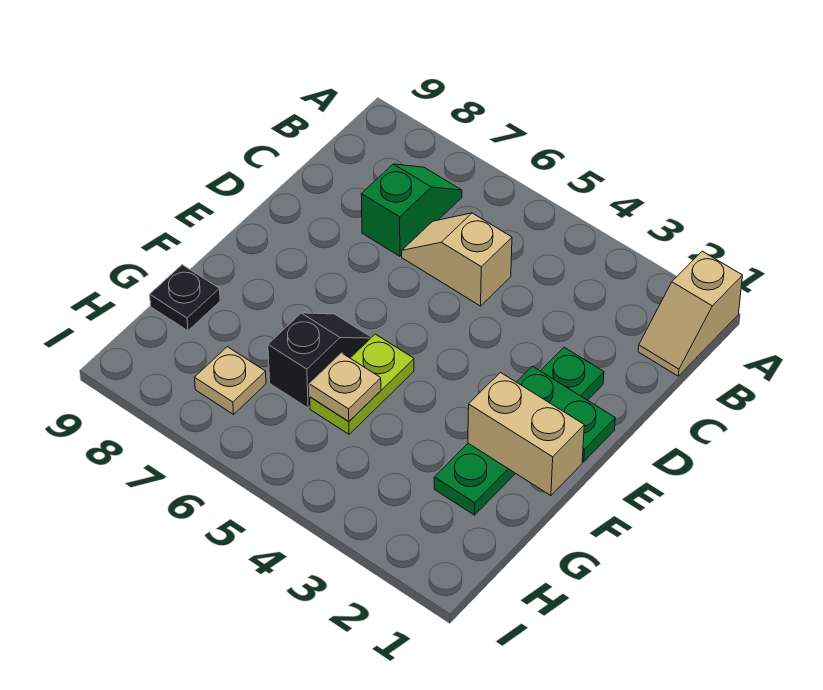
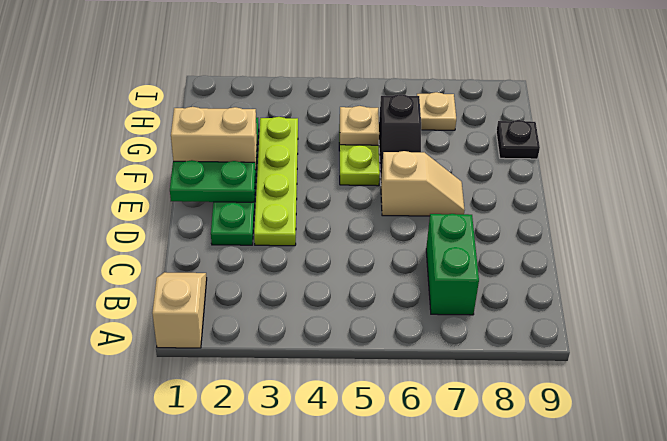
green 1x2 slope [361,164,462,256] -> green 1x2 brick [426,214,479,315]
tan 1x2 slope [402,213,512,306] -> tan 1x2 slope moved to [381,151,465,216]
none -> lime 1x4 plate [254,117,298,246]

